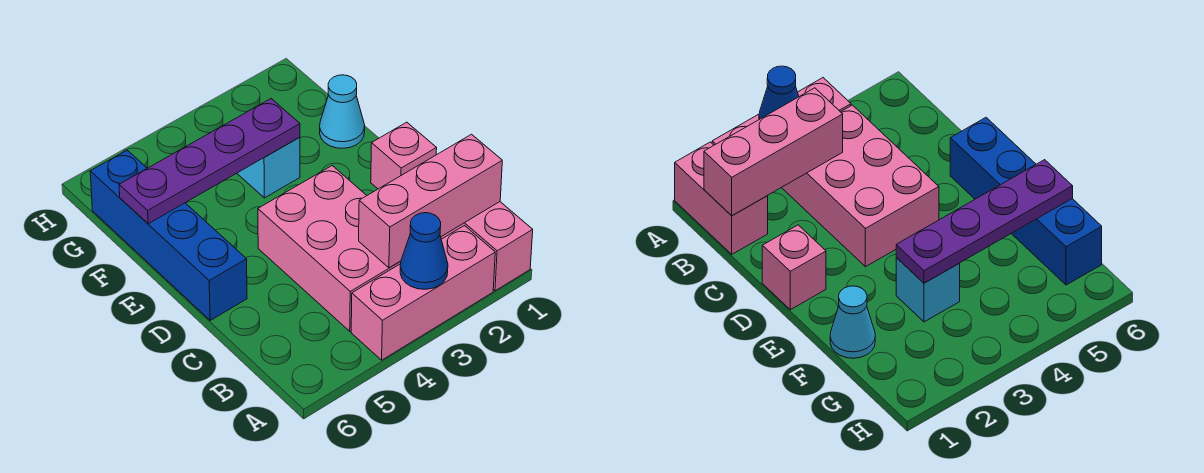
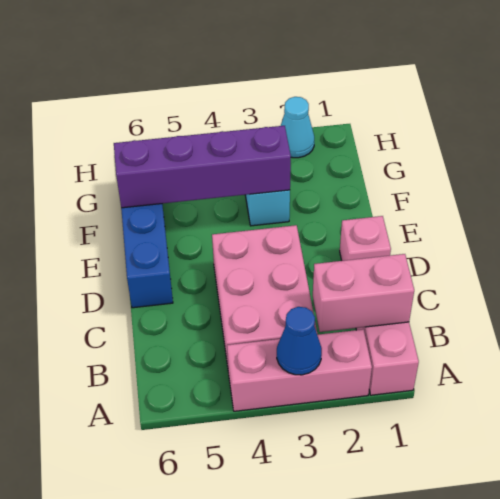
pink 1x3 brick [359,134,502,268] -> pink 1x2 brick [313,254,414,332]
cyan 1x1 cone [320,75,365,148] -> cyan 1x1 cone moved to [281,97,314,158]
purple 1x4 plate [119,99,300,224] -> purple 1x4 brick [114,126,291,208]

